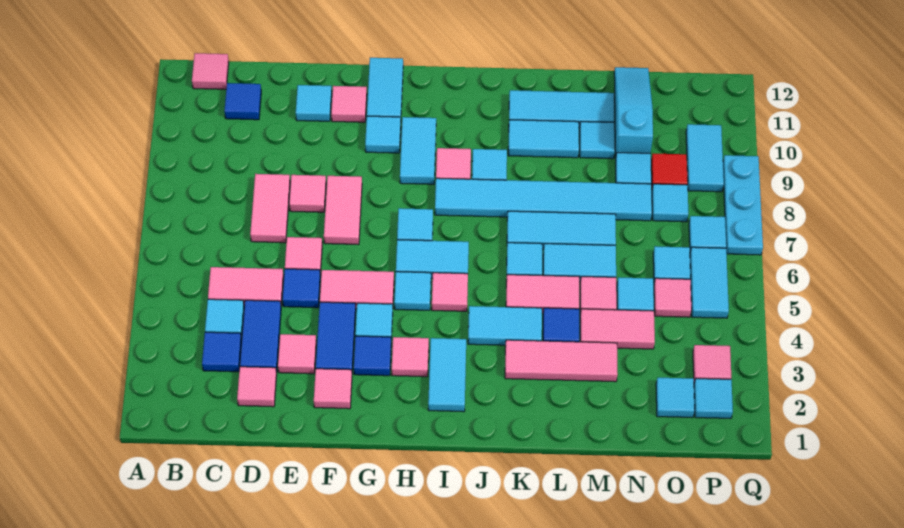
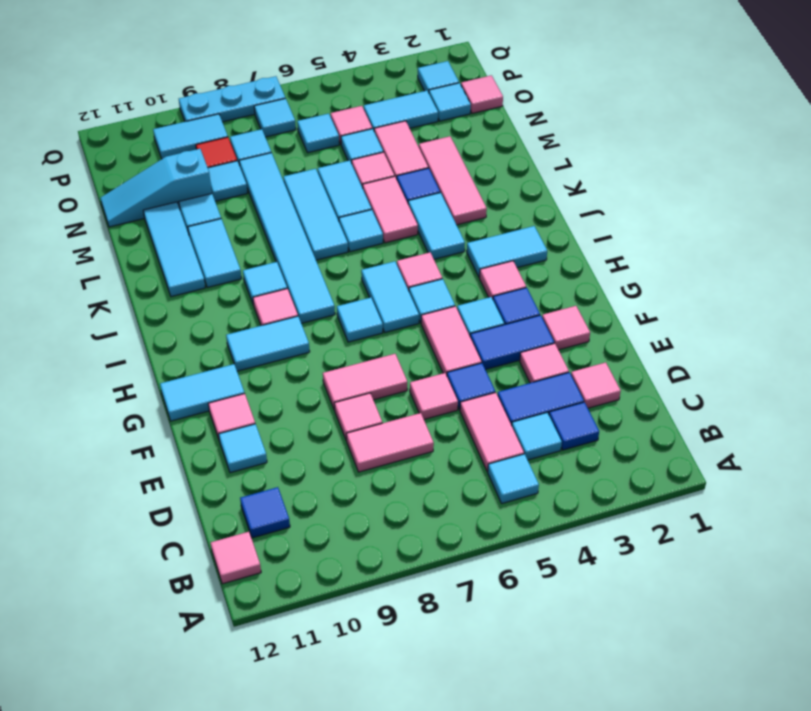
cyan 1x1 tile [365,116,401,153] -> cyan 1x1 tile moved to [488,454,539,504]
pink 1x1 tile [693,345,731,382] -> pink 1x1 tile moved to [461,75,503,113]
cyan 1x2 tile [690,247,729,318] -> cyan 1x2 tile moved to [364,91,438,130]

